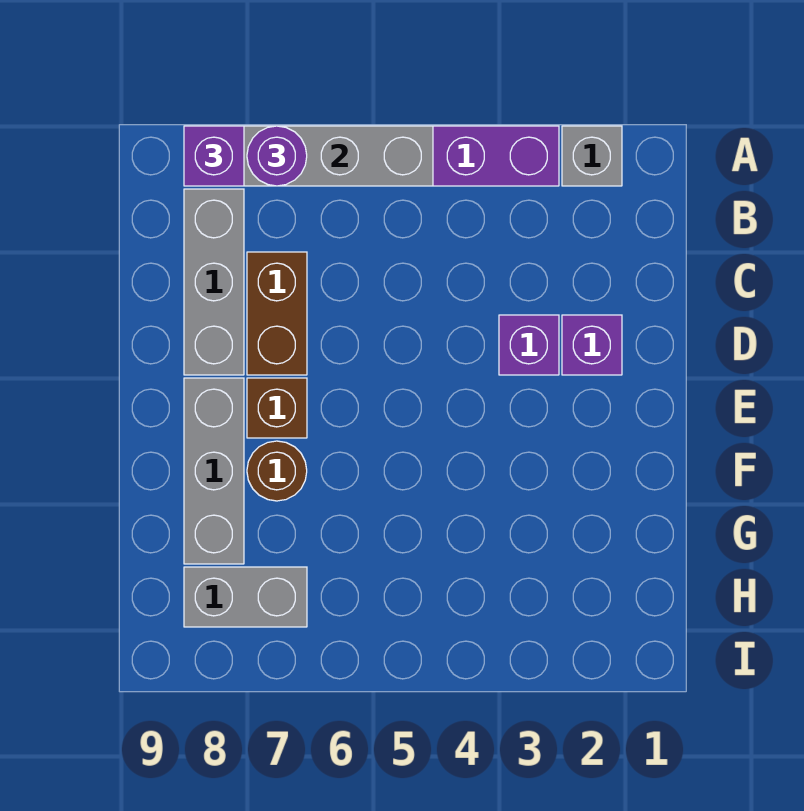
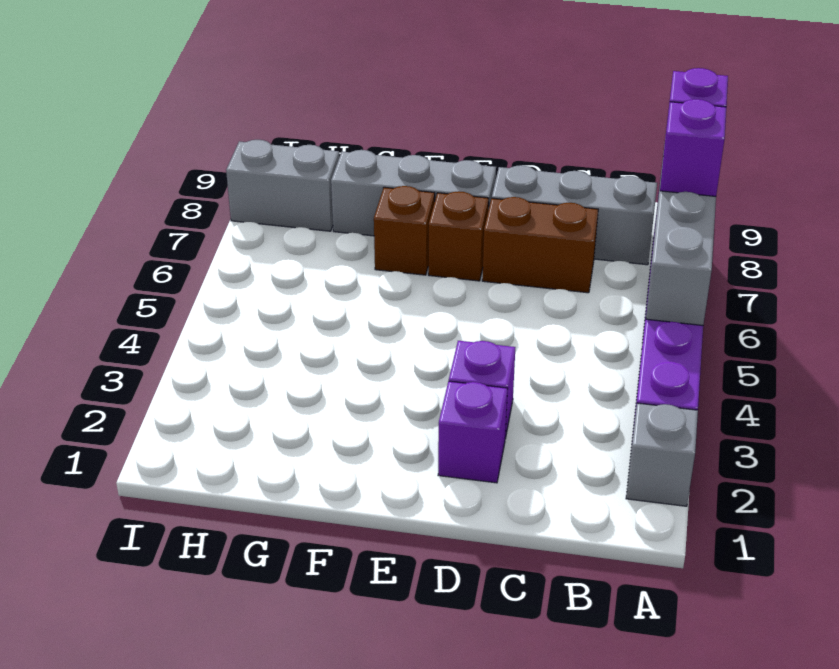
purple 1x1 round brick [247,126,307,186] -> purple 1x1 brick [660,99,726,196]
brown 1x1 round brick [247,441,307,501] -> brown 1x1 brick [374,186,435,275]
grey 1x2 brick [184,567,307,627] -> grey 1x2 brick turned to [226,140,339,231]

